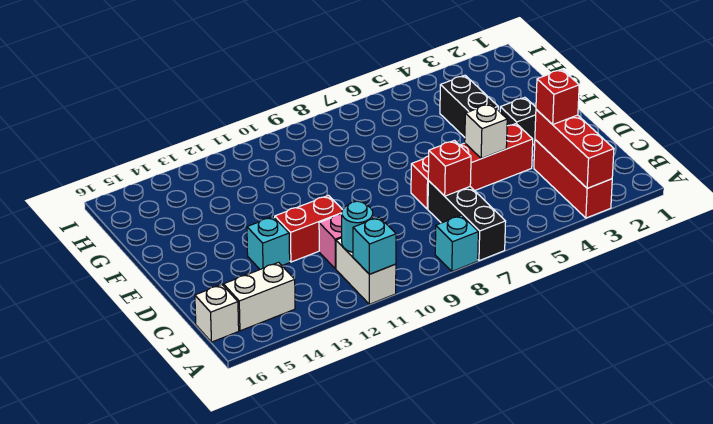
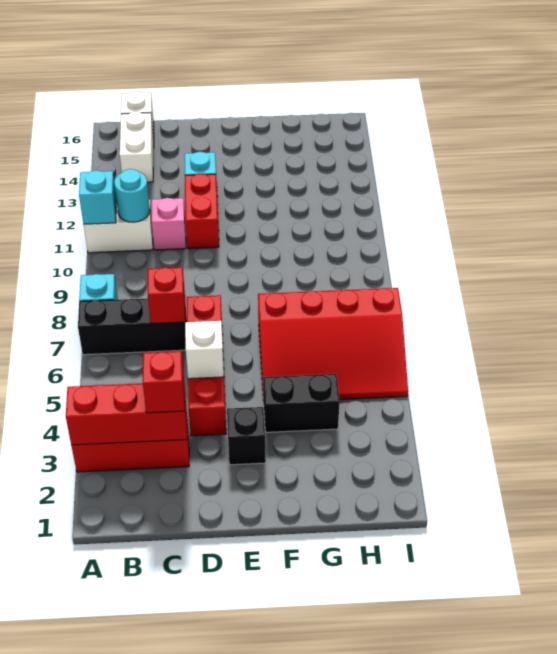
none -> red 3x4 slope [258,288,408,401]

